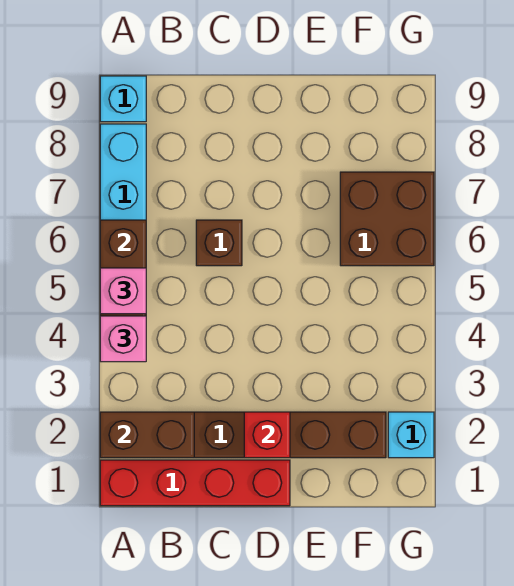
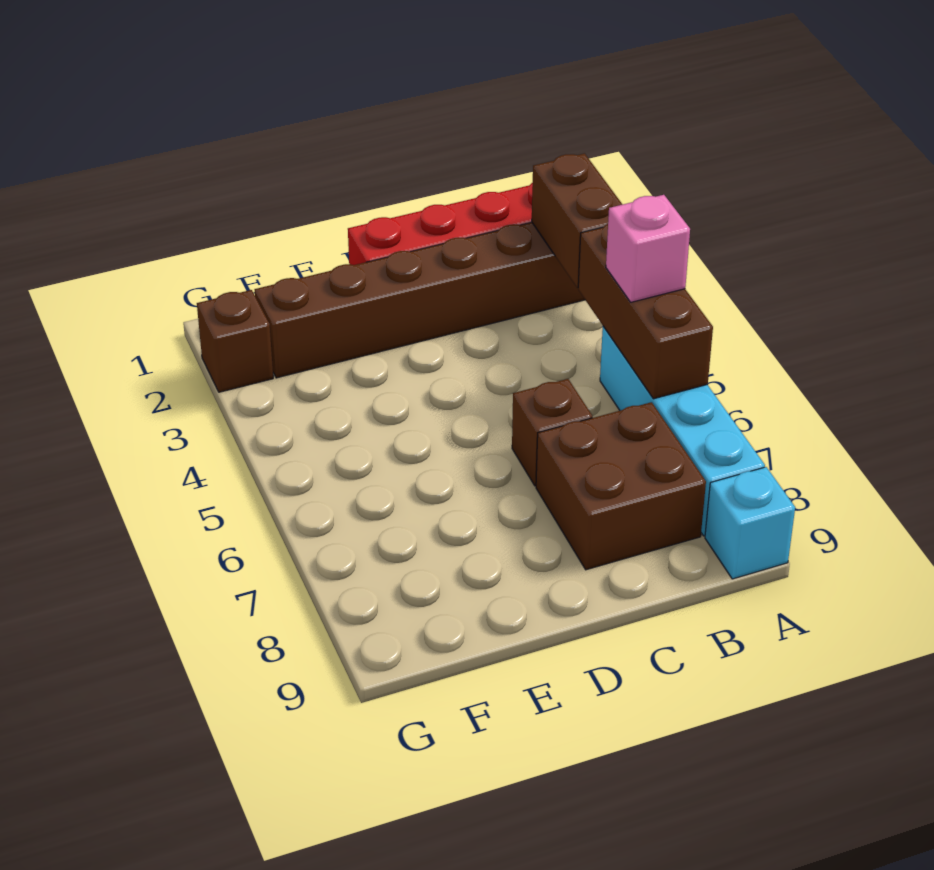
brown 1x2 brick [100,412,194,458] -> brown 1x2 brick turned to [532,153,623,288]
pink 1x1 brick [100,316,146,362] -> none
red 1x1 brick [244,412,290,458] -> none
brown 2x2 brick [340,172,434,266] -> brown 2x2 brick moved to [536,402,706,570]
cyan 1x1 brick [388,412,434,458] -> brown 1x1 brick [197,290,273,392]

